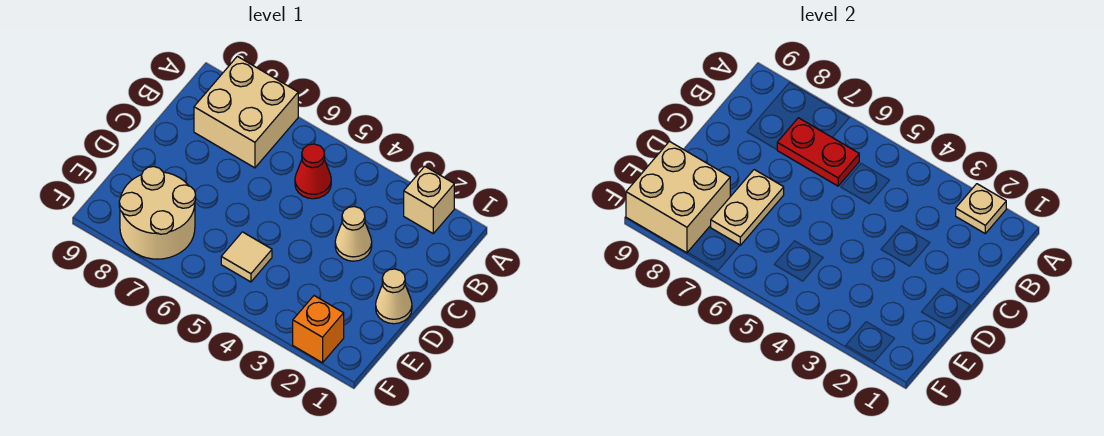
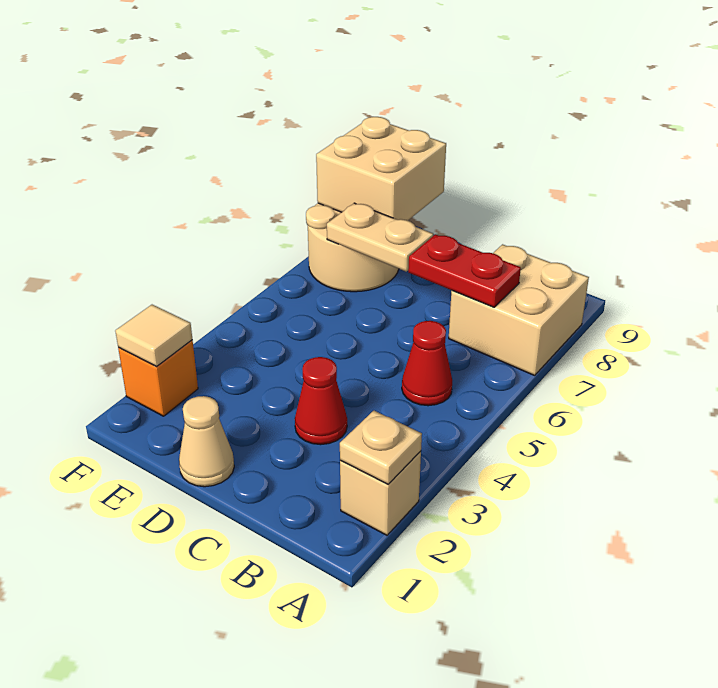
red 1x2 plate [777,118,859,186] -> red 1x2 plate turned to [408,234,521,307]
tan 1x1 cone [335,207,372,261] -> red 1x1 cone [295,357,347,445]
tan 1x1 tile [221,232,272,282] -> tan 1x1 tile moved to [115,305,192,366]

